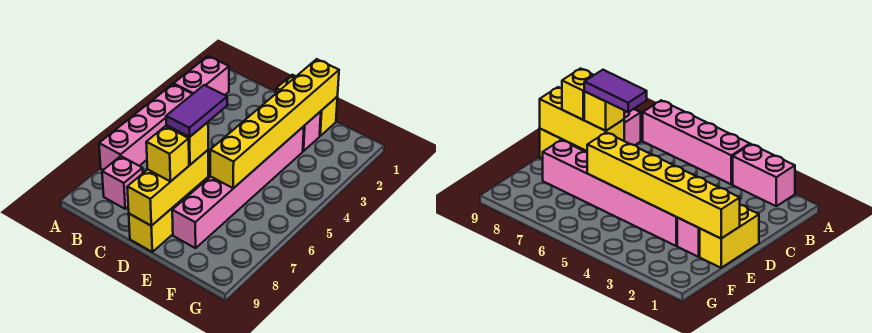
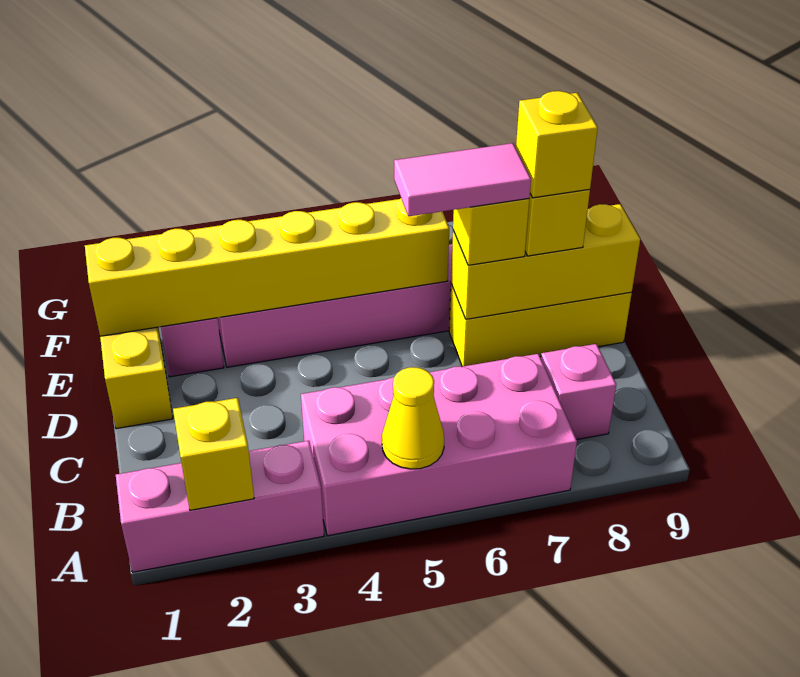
pink 1x2 brick [174,56,229,95] -> pink 1x3 brick [116,441,324,572]
none -> yellow 1x1 brick [173,398,254,510]
pink 1x4 brick [99,84,192,170] -> pink 2x4 brick [301,354,577,536]
none -> yellow 1x1 cone [382,367,444,469]
purple 1x2 tile [166,85,227,137] -> pink 1x2 tile [394,143,531,216]
none -> yellow 1x1 brick [516,91,598,198]

